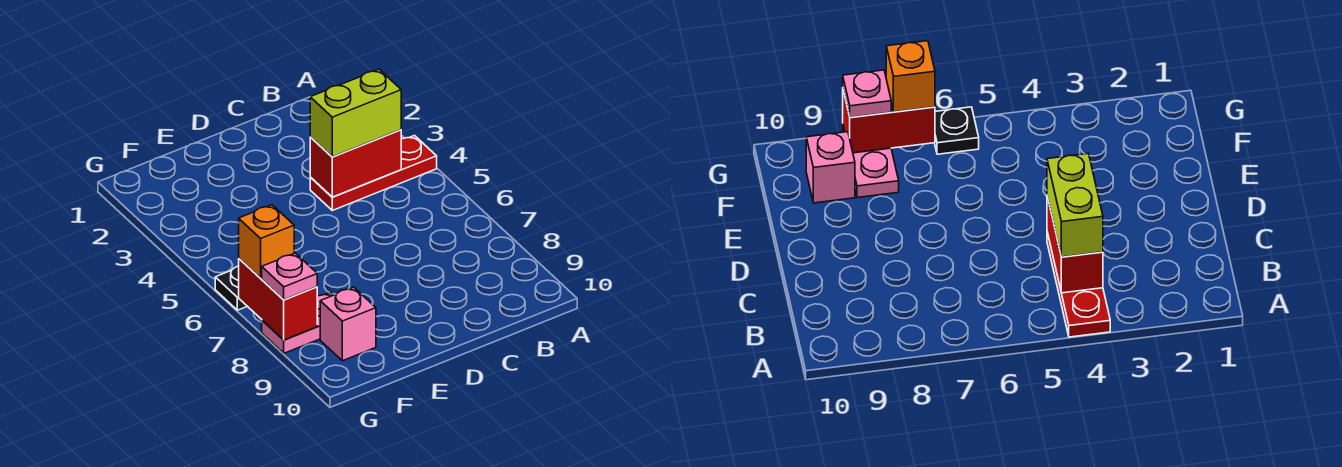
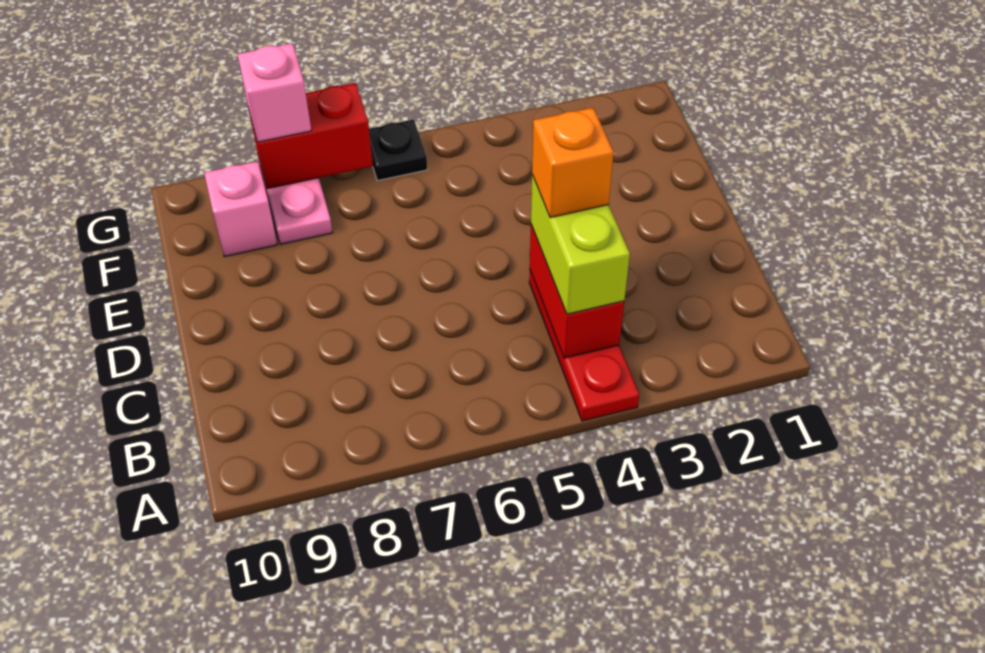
orange 1x1 brick [239,205,294,278] -> orange 1x1 brick moved to [532,108,614,218]
pink 1x1 plate [262,253,317,300] -> pink 1x1 brick [238,43,312,142]

